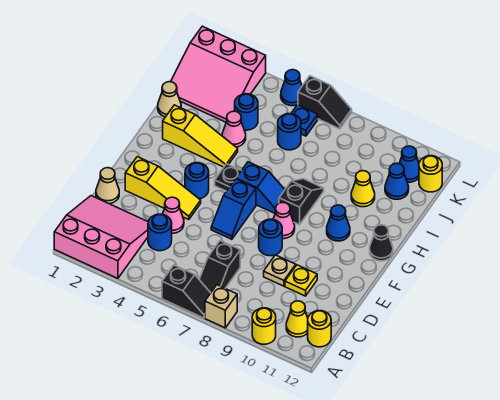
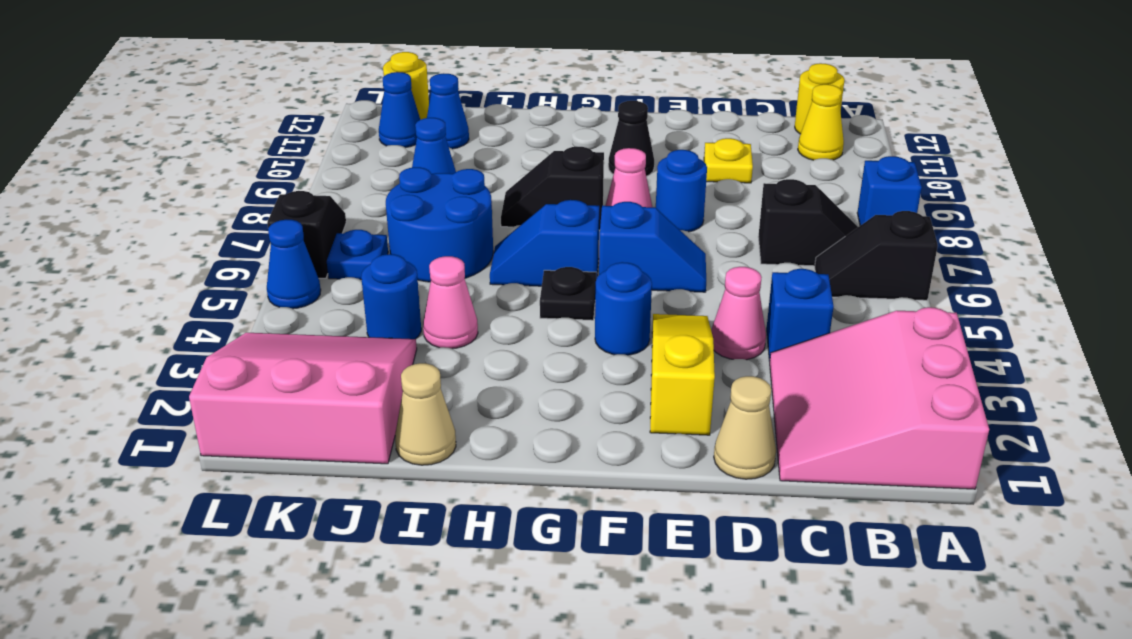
black 1x2 slope [162,265,210,318] -> black 1x2 slope turned to [815,211,938,300]
tan 1x1 brick [205,285,237,328] -> blue 1x1 brick [857,156,922,226]
yellow 1x1 round brick [252,308,276,344] -> none
blue 1x1 round brick [148,214,172,251] -> blue 1x1 brick [767,269,834,361]
tan 1x1 plate [264,255,296,286] -> none
blue 1x2 slope [236,162,285,213] -> blue 1x2 slope turned to [490,200,599,286]
blue 1x1 cone [327,205,350,241] -> blue 1x1 cone moved to [412,118,456,174]
black 1x1 cone [370,225,393,261] -> black 1x1 cone moved to [608,101,654,176]
yellow 1x3 slope [163,105,238,167] -> none
yellow 1x1 cone [351,171,375,207] -> none
pink 3x3 slope [171,26,266,122] -> pink 3x3 slope turned to [189,333,417,464]
blue 1x1 round brick [278,114,301,150] -> blue 2x2 round brick [386,167,493,282]

